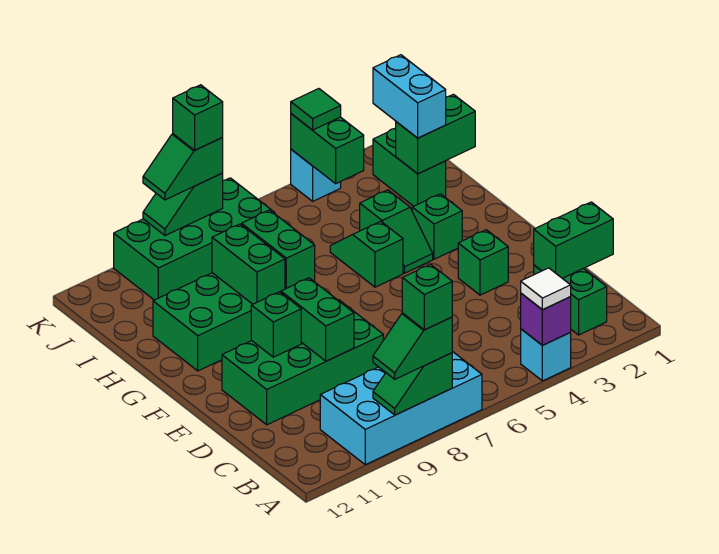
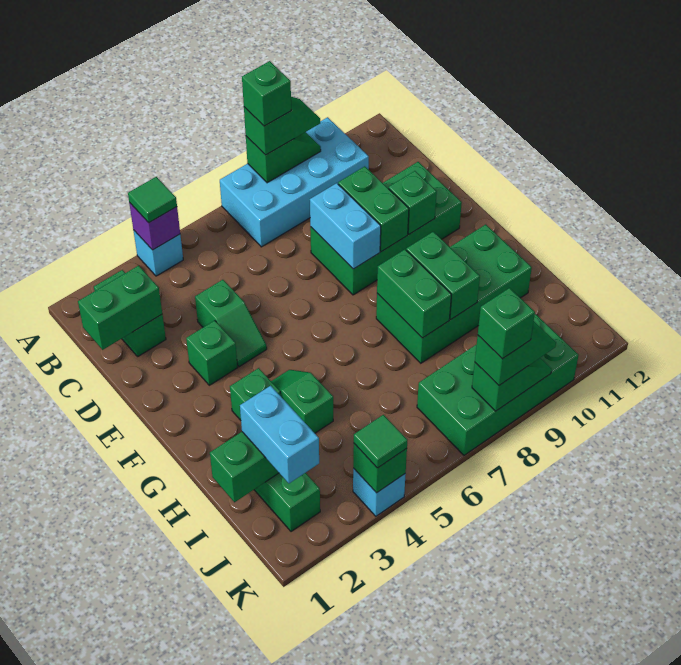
white 1x1 tile [521,268,571,310] -> green 1x1 tile [128,177,177,223]
none -> cyan 1x2 brick [310,183,381,269]
green 1x2 slope [330,221,403,287] -> green 1x2 slope moved to [195,280,267,367]
green 1x2 brick [291,114,364,184] -> green 1x1 brick [353,444,407,493]

